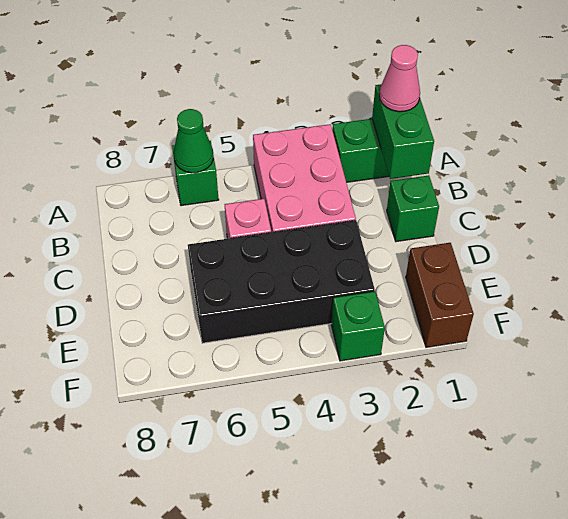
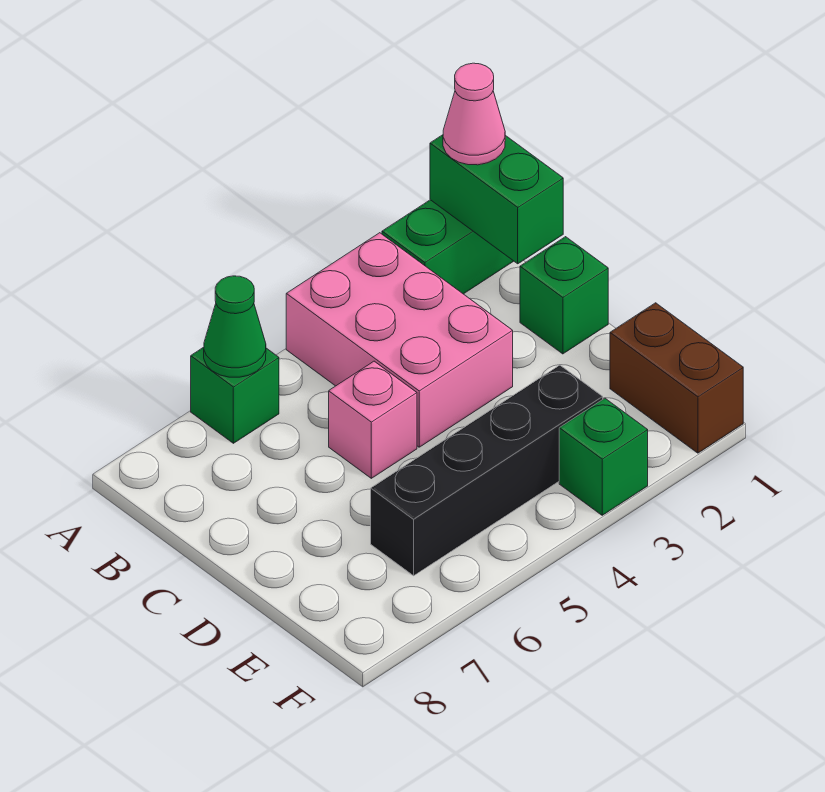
black 2x4 brick [188,220,375,343] -> black 1x4 brick [371,365,603,576]

